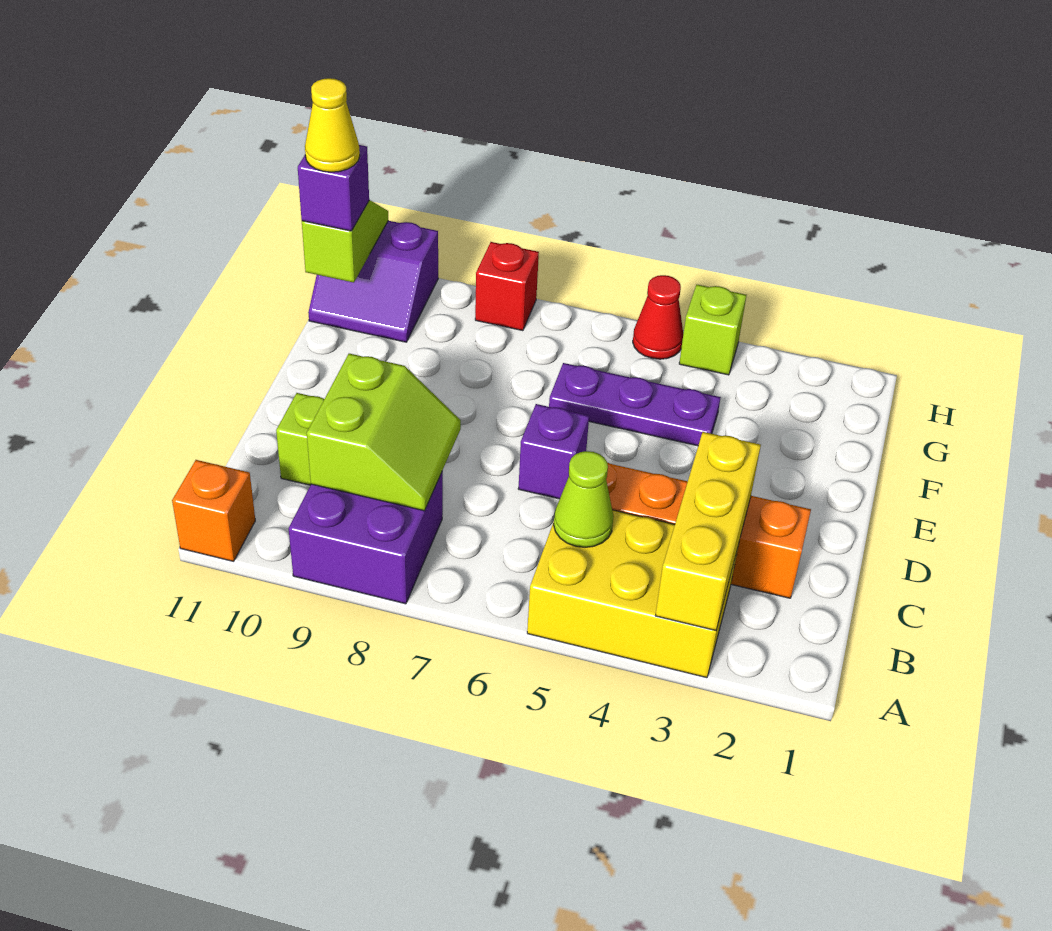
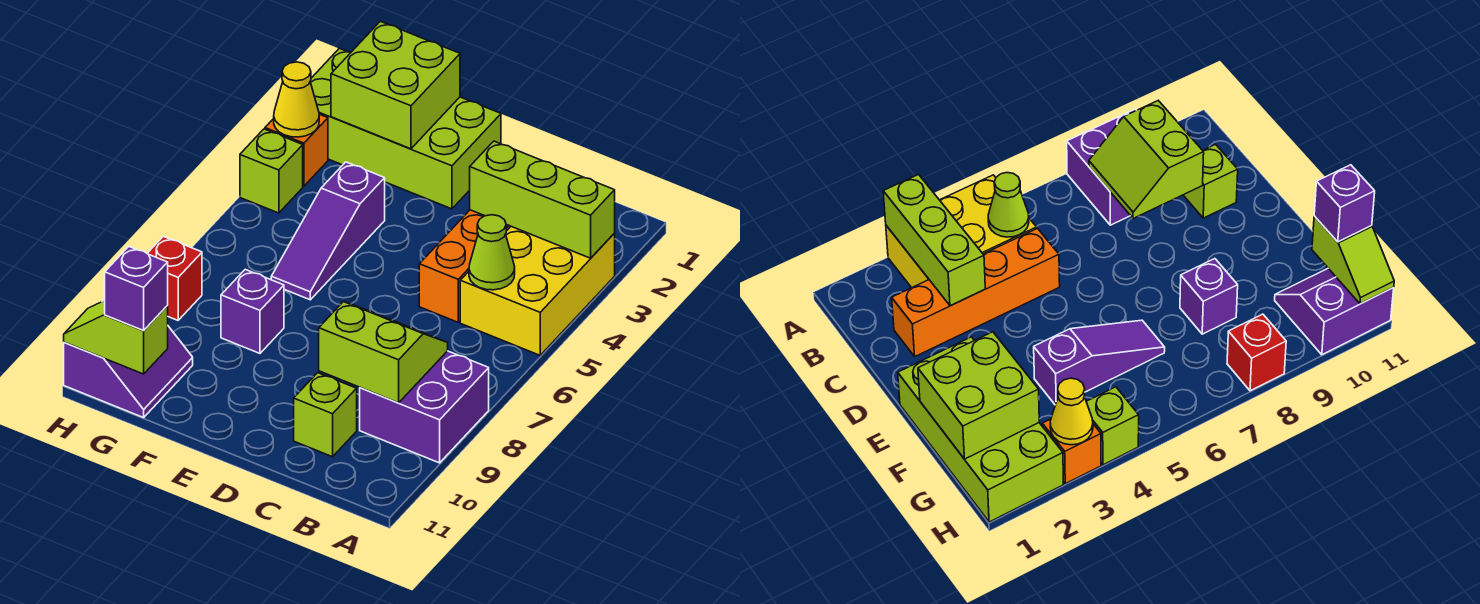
yellow 1x3 brick [655,432,761,630] -> lime 1x3 brick [470,141,615,258]
orange 1x1 brick [172,460,255,561] -> orange 1x1 brick moved to [265,114,328,186]
purple 1x1 brick [518,404,589,499] -> purple 1x1 brick moved to [221,269,284,353]
none -> lime 2x4 brick [310,48,501,209]
none -> lime 2x2 brick [331,21,460,149]
purple 1x3 plate [549,363,721,446] -> purple 1x3 slope [271,162,385,300]
yellow 1x1 cone [305,78,360,172] -> yellow 1x1 cone moved to [274,62,319,137]
red 1x1 cone [633,275,683,359] -> none

